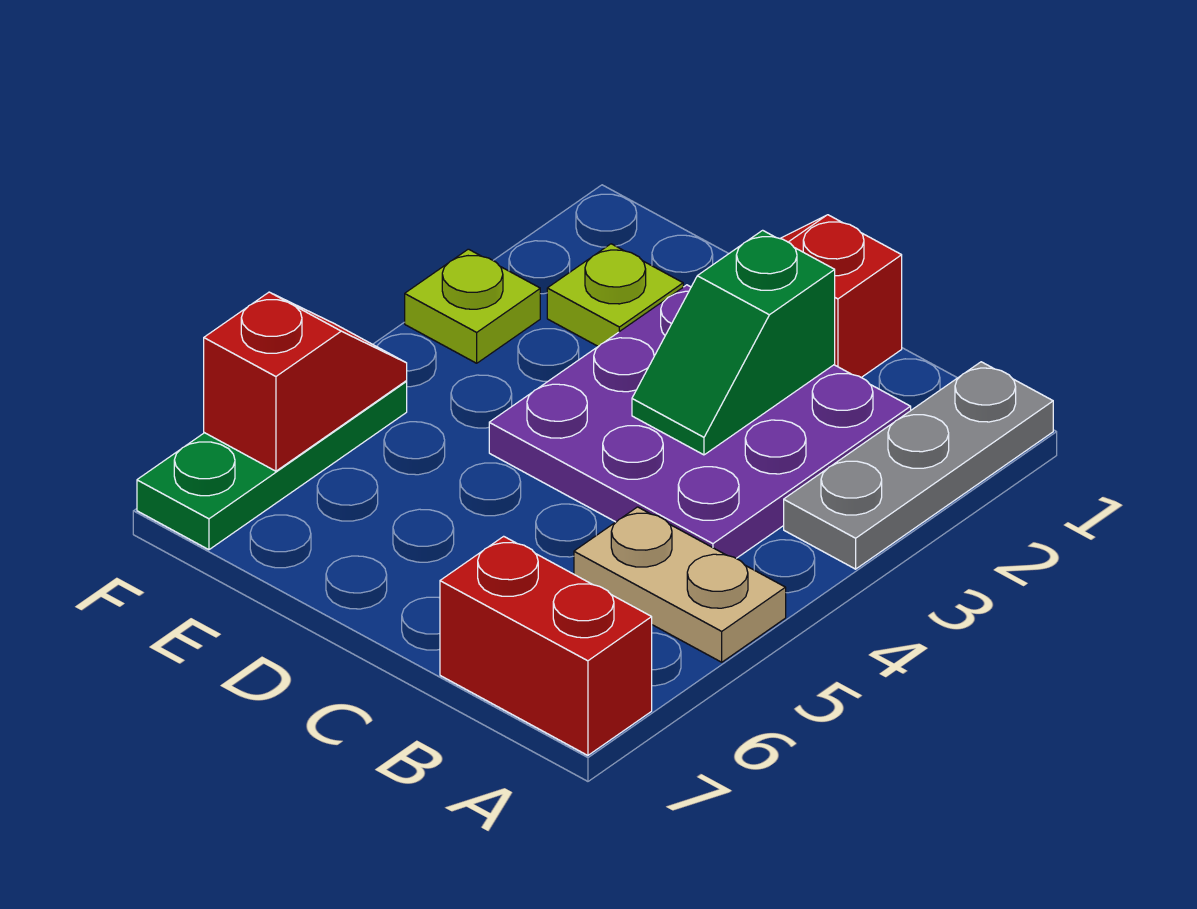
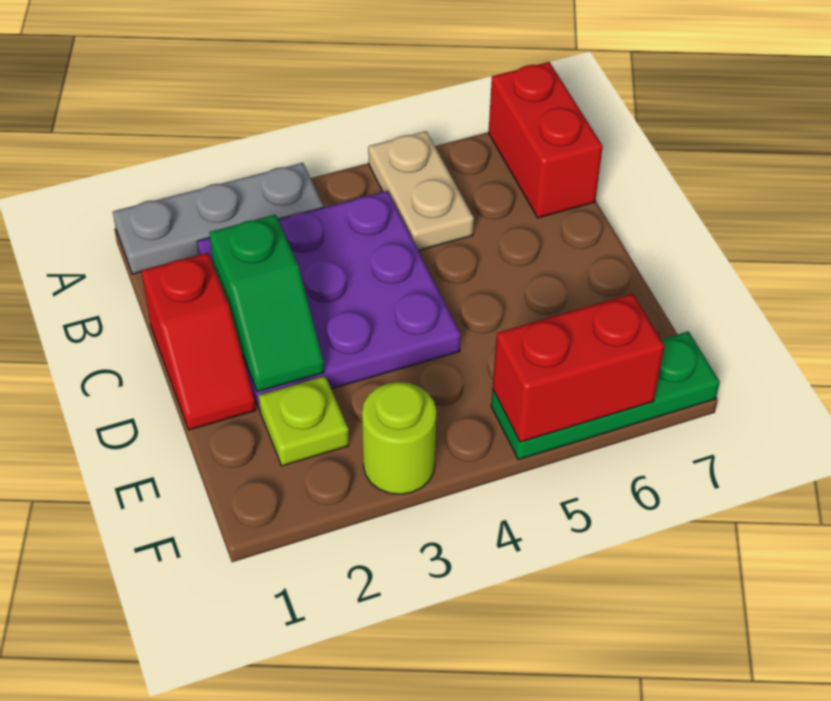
green 1x2 slope [632,230,835,455] -> green 1x2 slope turned to [209,215,324,392]
lime 1x1 plate [405,249,540,363] -> lime 1x1 round brick [362,382,436,494]
red 1x2 slope [204,292,407,471] -> red 1x2 brick [493,294,665,442]

